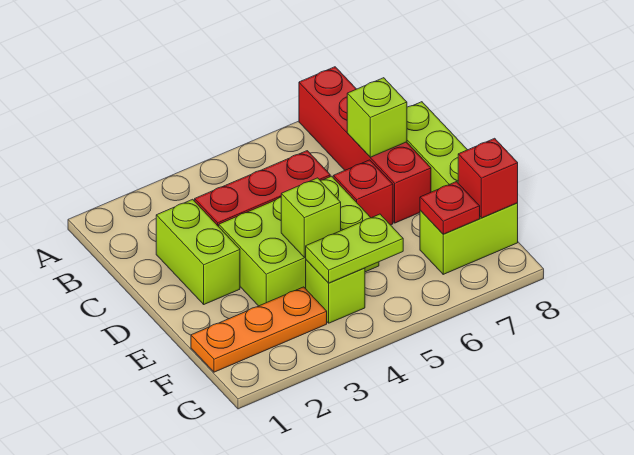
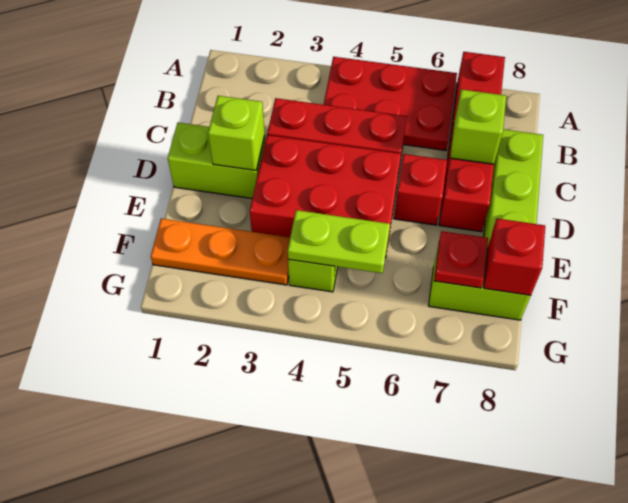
none -> red 2x3 plate [324,57,457,151]
lime 1x2 brick [156,199,240,304] -> lime 1x2 brick turned to [168,123,265,198]
lime 2x3 brick [219,176,379,306] -> red 2x3 brick [250,135,401,258]
lime 1x1 brick [281,178,341,257] -> lime 1x1 brick moved to [208,96,265,170]

